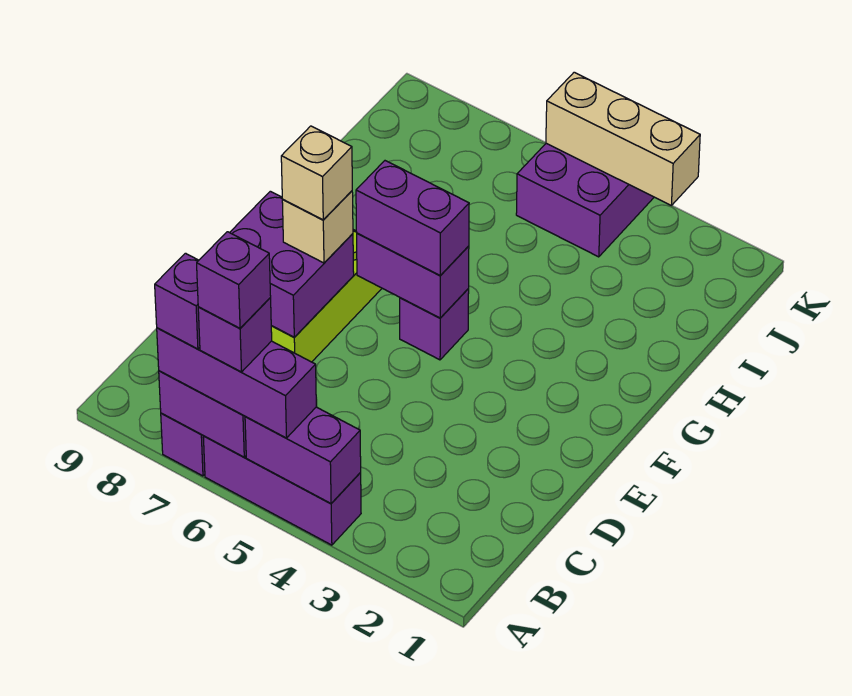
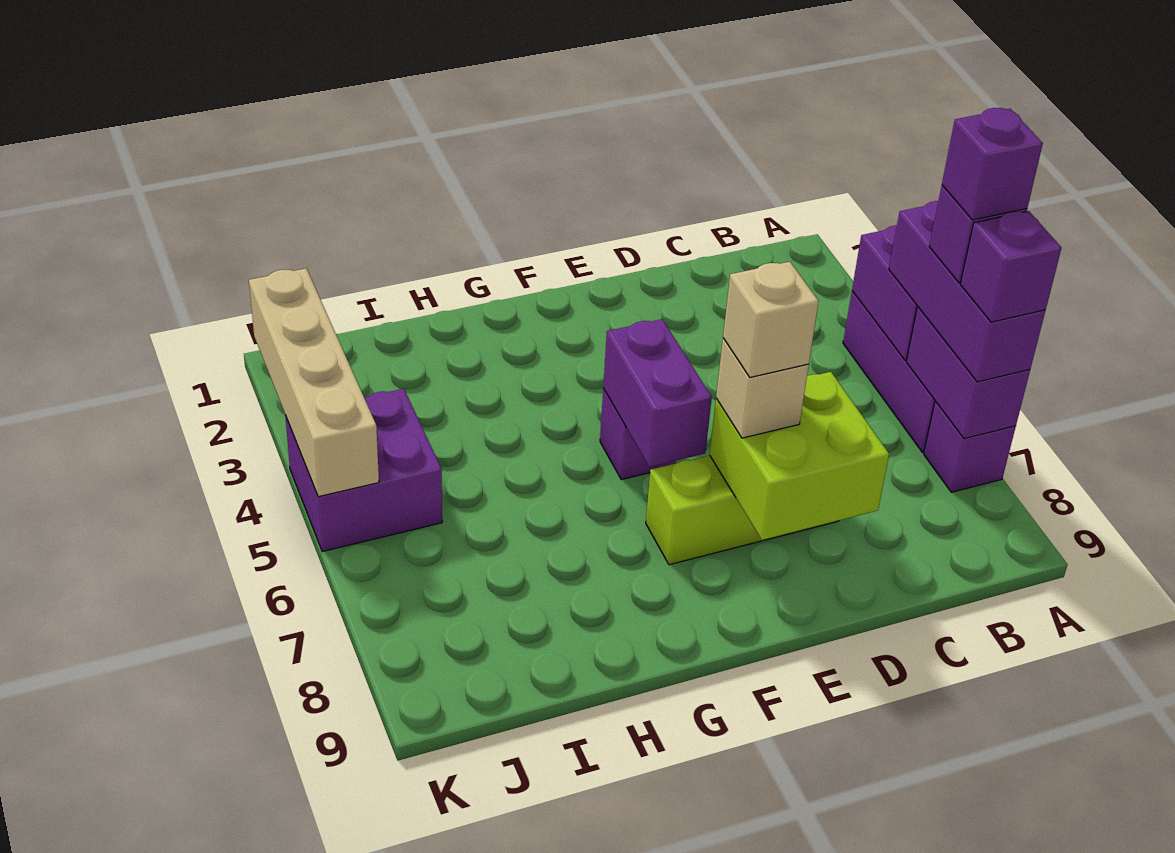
purple 2x2 brick [230,191,354,337] -> lime 2x2 brick [710,372,889,540]
purple 1x2 brick [356,161,469,276] -> none
tan 1x3 brick [546,72,700,205] -> tan 1x4 brick [249,268,379,497]

